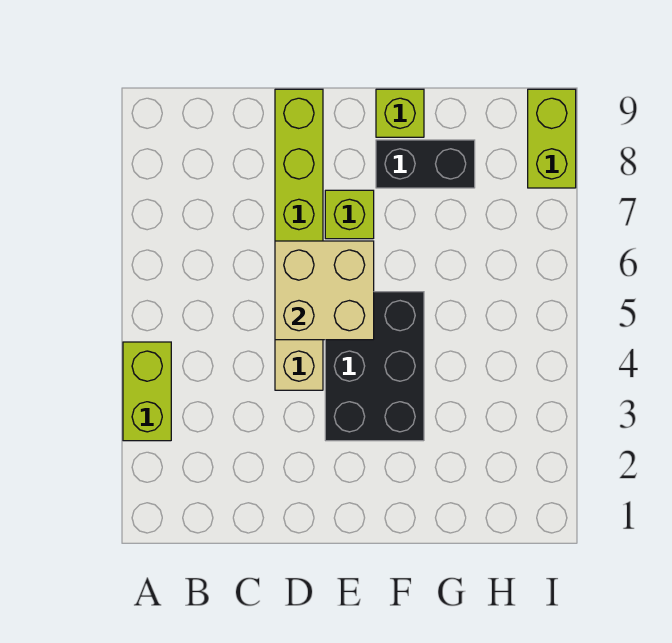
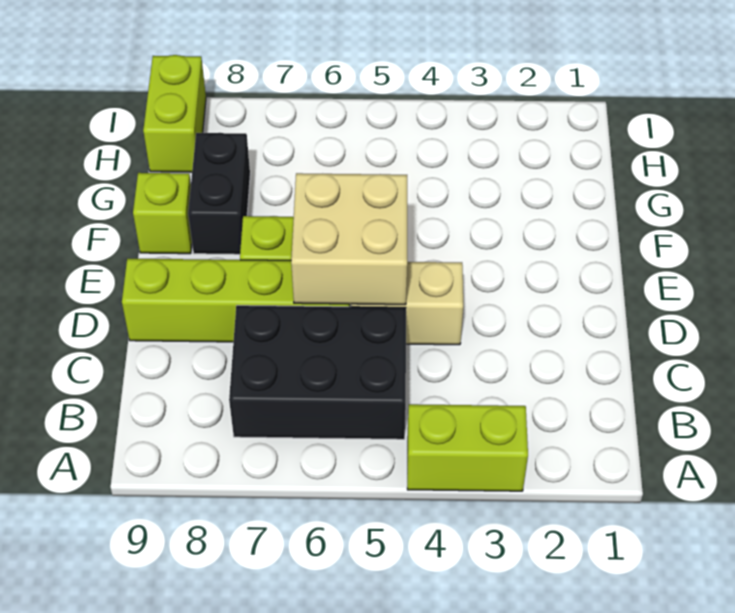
black 2x3 brick [325,292,424,441] -> black 2x3 brick moved to [229,305,406,439]
lime 1x2 brick [528,89,576,188] -> lime 1x2 brick turned to [143,55,206,172]

